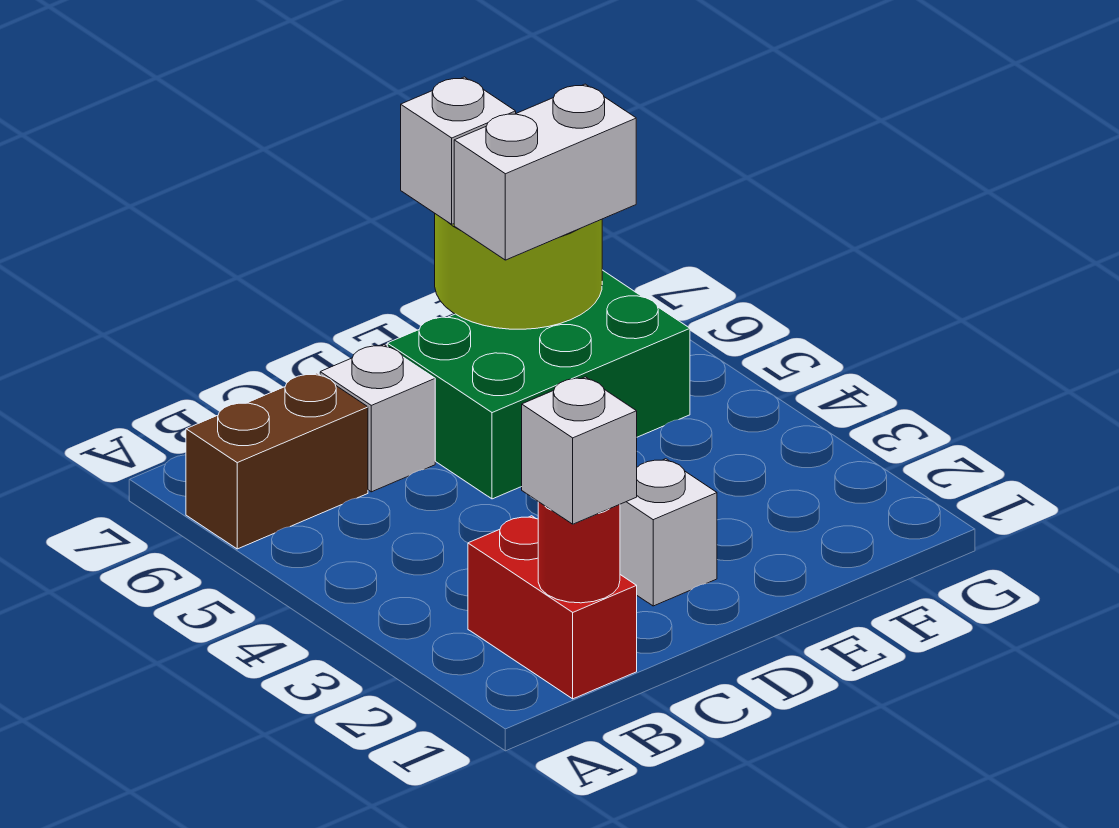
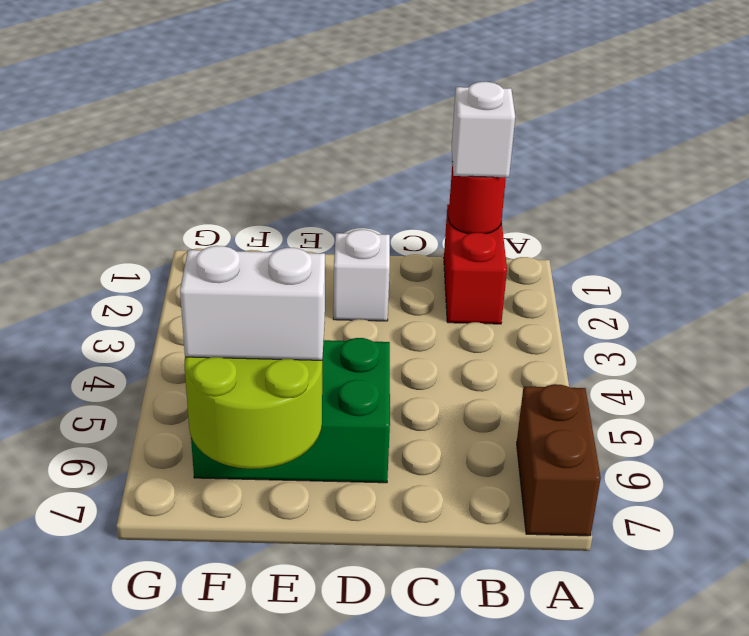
brown 1x2 brick [186,373,368,549] -> brown 1x2 brick turned to [517,384,601,536]
white 1x1 brick [320,345,435,492] -> none
white 1x1 brick [401,77,516,224] -> none

